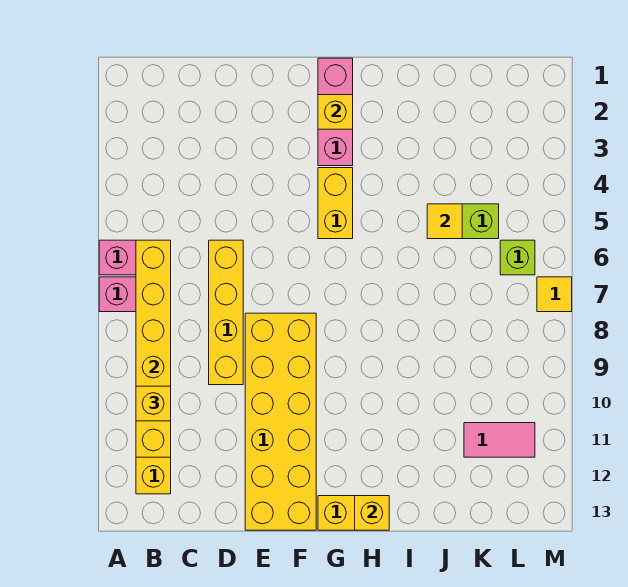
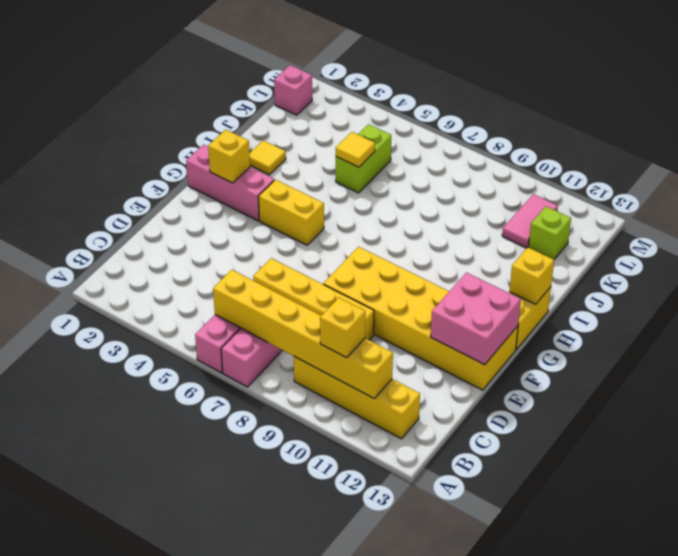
none -> pink 2x2 brick [431,273,521,365]
none -> pink 1x1 brick [274,65,312,115]
lime 1x1 brick [500,240,535,275] -> lime 1x1 brick moved to [528,206,571,259]
yellow 1x1 tile [537,277,572,312] -> yellow 1x1 tile moved to [249,140,286,175]

